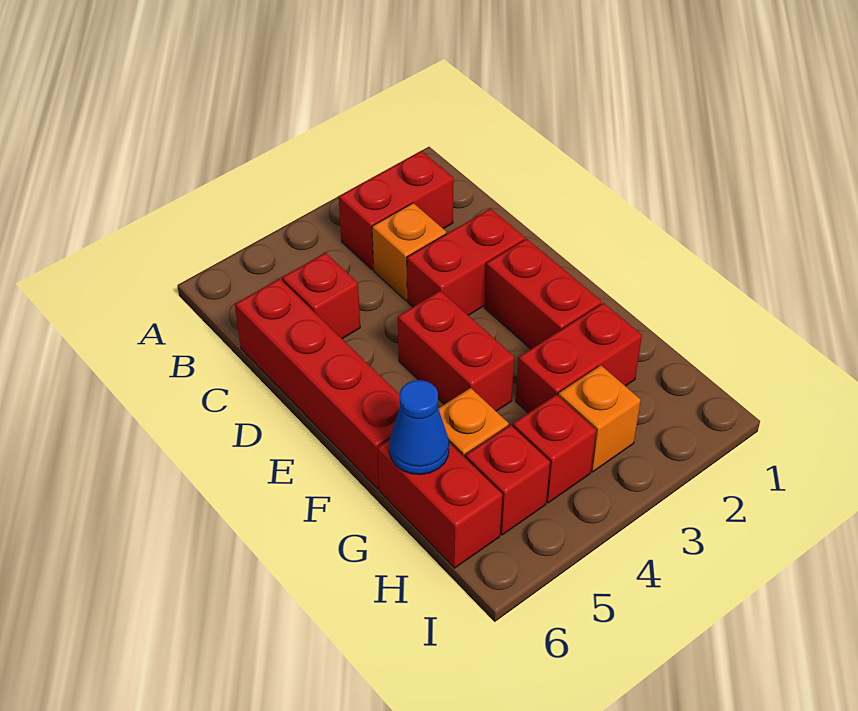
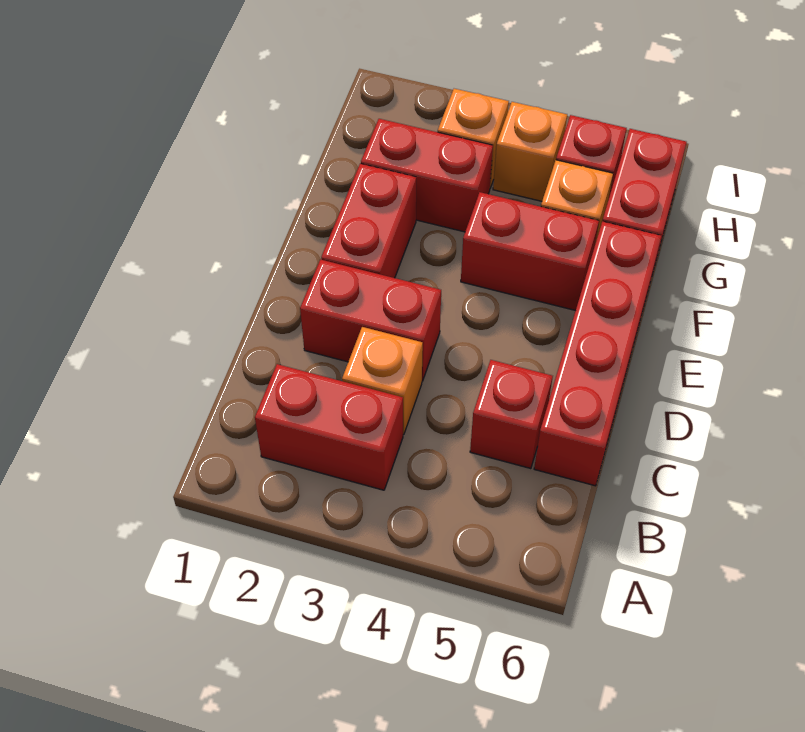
red 1x2 brick [398,291,514,411] -> red 1x2 brick turned to [461,192,599,311]
blue 1x1 cone [389,380,449,475] -> none
red 1x1 brick [513,395,596,503] -> orange 1x1 brick [493,102,567,201]

